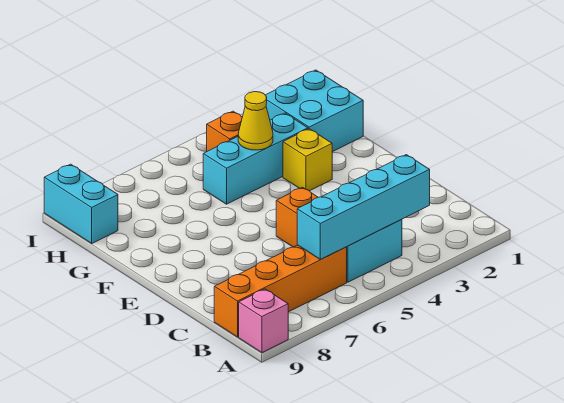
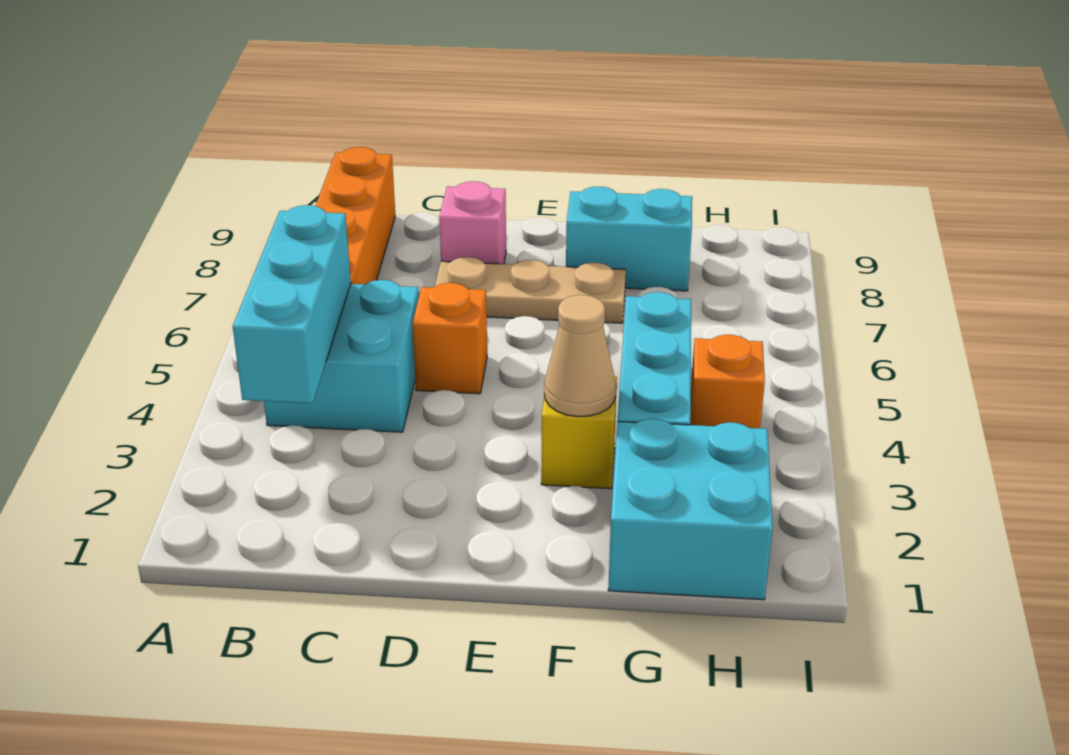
pink 1x1 brick [239,289,288,353] -> pink 1x1 brick moved to [439,181,506,264]
cyan 1x4 brick [297,155,430,259] -> cyan 1x3 brick [233,205,351,403]
none -> tan 1x3 plate [435,257,626,323]
none -> tan 1x1 cone [544,295,616,417]
yellow 1x1 cone [238,92,273,150] -> none
cyan 1x2 brick [44,164,118,243] -> cyan 1x2 brick moved to [566,186,692,291]

